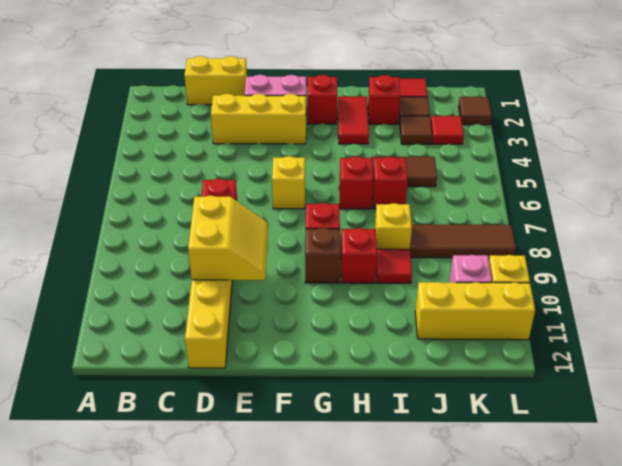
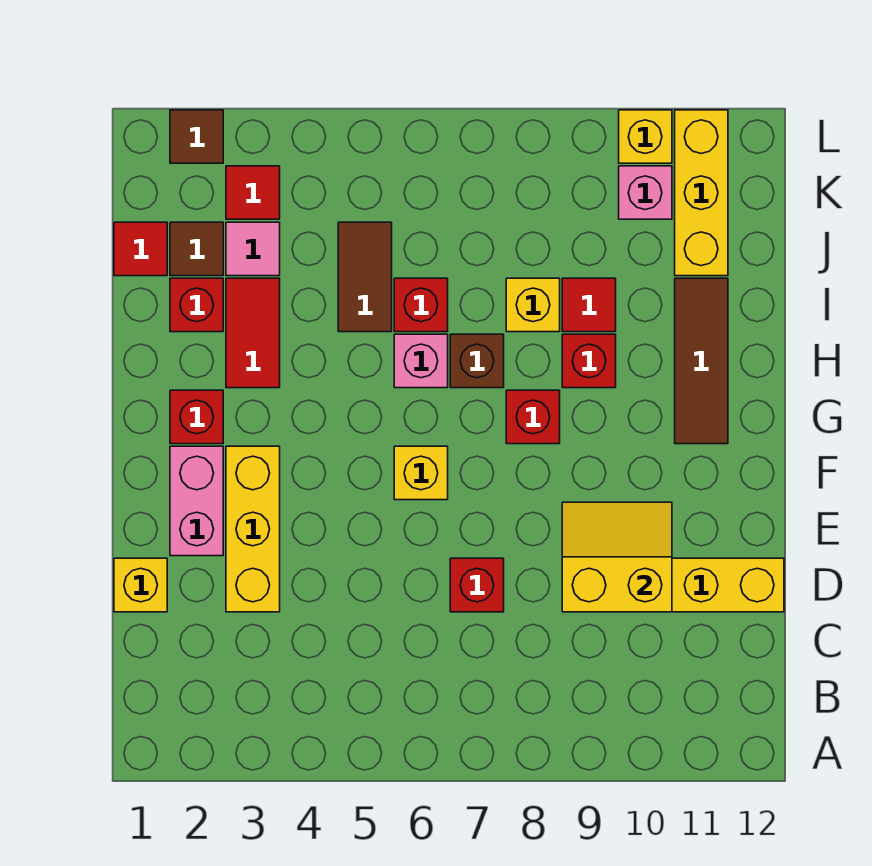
yellow 1x2 brick [184,56,247,105] -> yellow 1x1 brick [114,558,167,612]
brown 1x1 brick [305,228,340,283] -> brown 1x1 brick moved to [450,334,504,388]
red 1x2 tile [338,97,369,144] -> red 1x2 tile turned to [226,278,280,388]
red 1x1 brick [339,157,373,209] -> pink 1x1 brick [394,334,448,388]
brown 1x1 tile [400,116,432,144] -> pink 1x1 tile [226,222,280,276]
brown 1x3 tile [410,225,516,258] -> brown 1x3 tile moved to [675,278,728,444]

